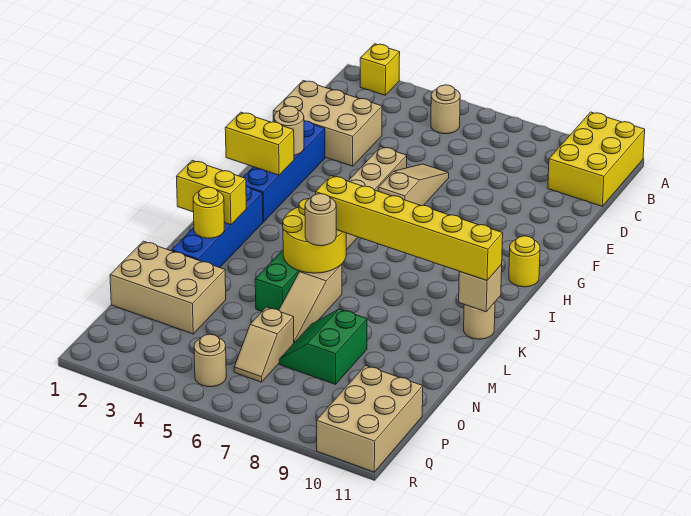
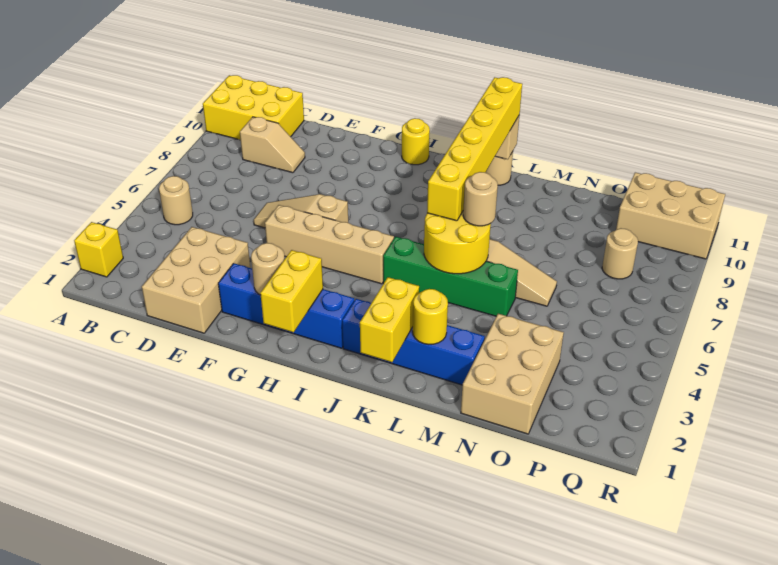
green 2x2 slope [279,309,367,384] -> none
tan 1x2 slope [234,307,294,382] -> tan 1x2 slope moved to [240,117,305,173]
tan 1x1 round brick [194,334,226,387] -> tan 1x1 round brick moved to [602,228,638,279]

